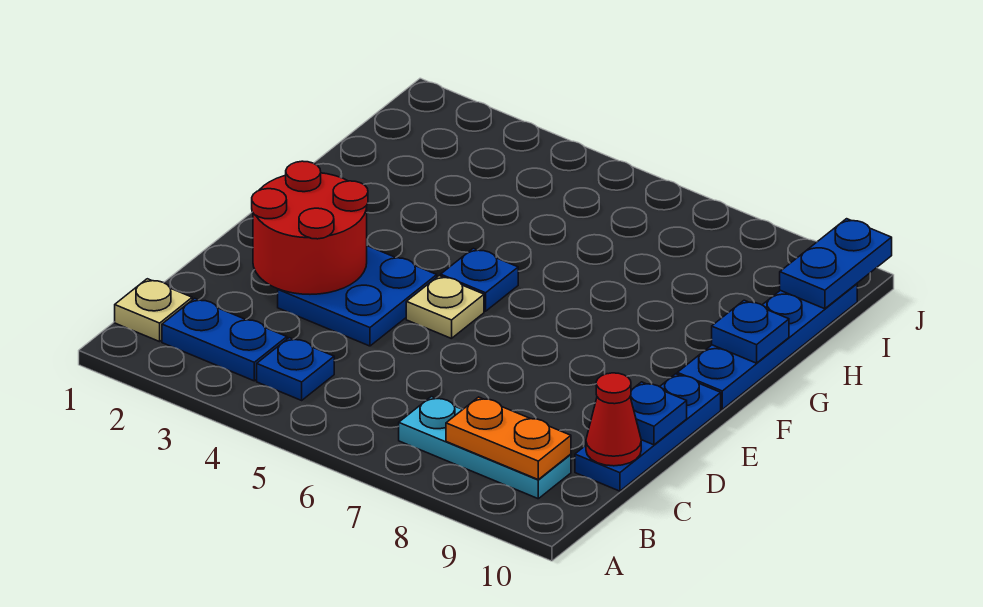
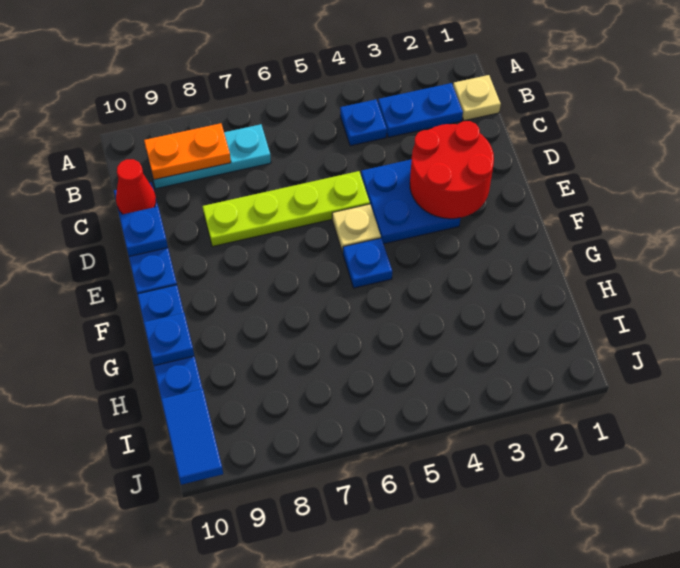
none -> lime 1x4 plate [203,171,370,247]
blue 1x2 plate [780,219,892,309] -> blue 1x2 tile [161,389,223,485]

